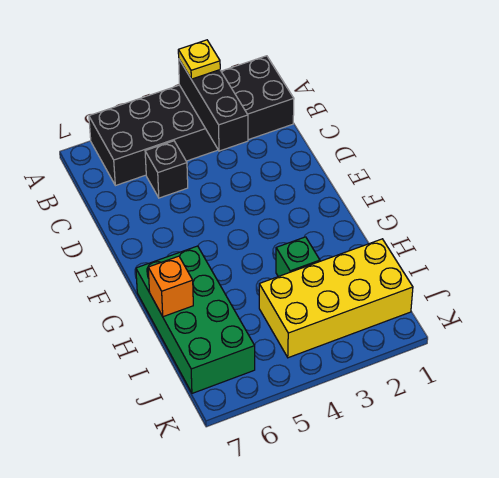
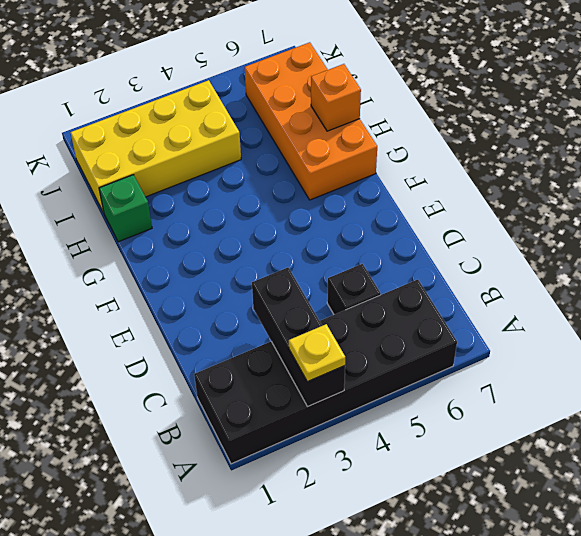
green 2x4 brick [136,246,255,393] -> orange 2x4 brick [245,42,377,200]
green 1x1 brick [276,237,320,277] -> green 1x1 brick moved to [99,175,152,242]

